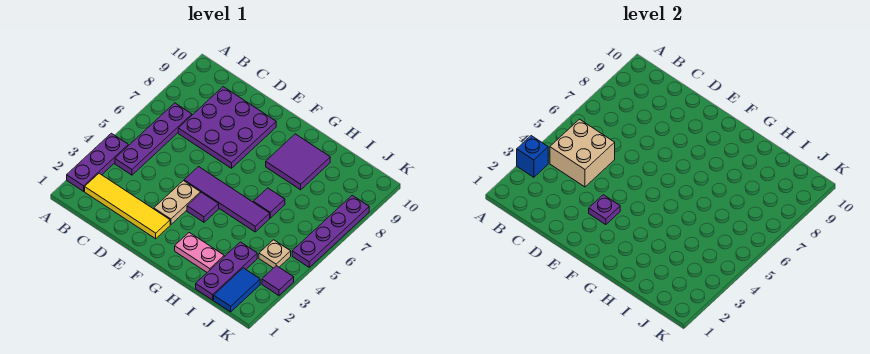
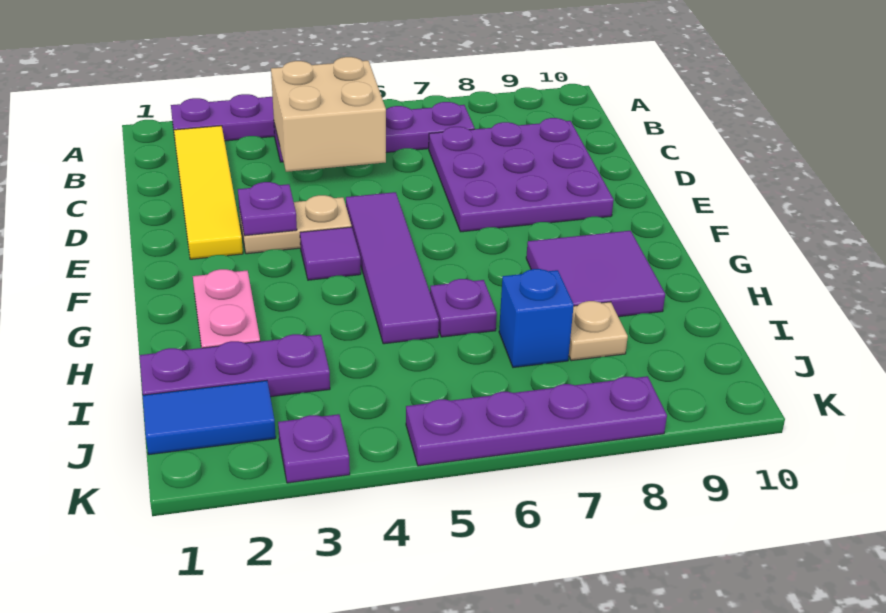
blue 1x1 brick [517,136,548,177] -> blue 1x1 brick moved to [499,269,574,368]
purple 1x1 tile [253,188,285,218] -> purple 1x1 plate [430,279,497,337]
tan 1x1 plate [259,240,291,268] -> tan 1x1 plate moved to [569,301,628,361]
purple 1x1 tile [262,266,294,295] -> purple 1x1 plate [278,414,350,483]

